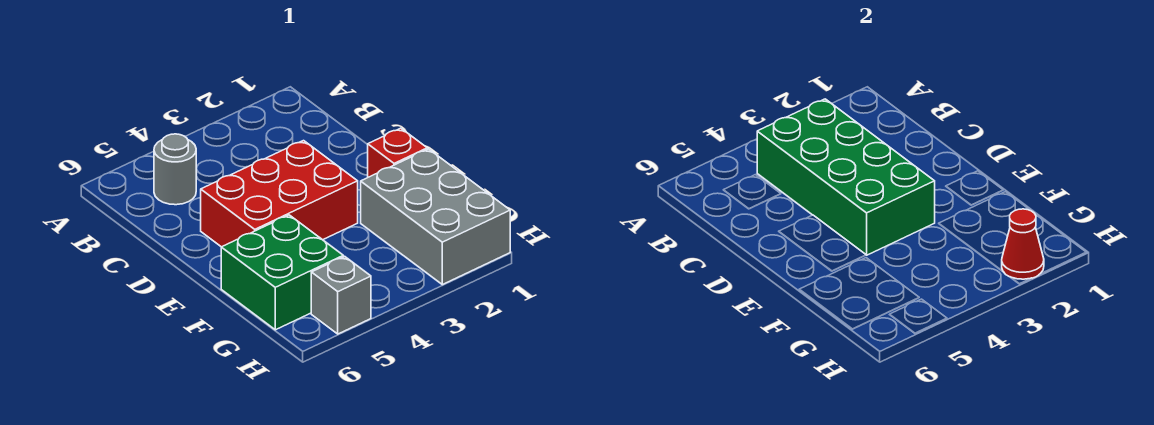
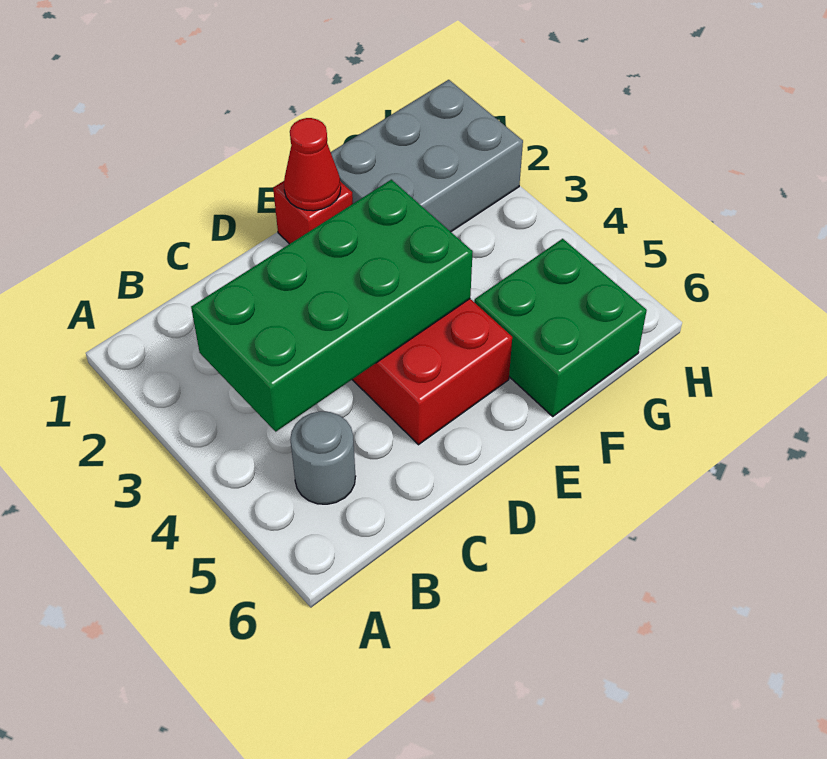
red 1x1 cone [1002,209,1044,279] -> red 1x1 cone moved to [284,118,341,211]
grey 1x1 brick [311,256,371,334] -> none

